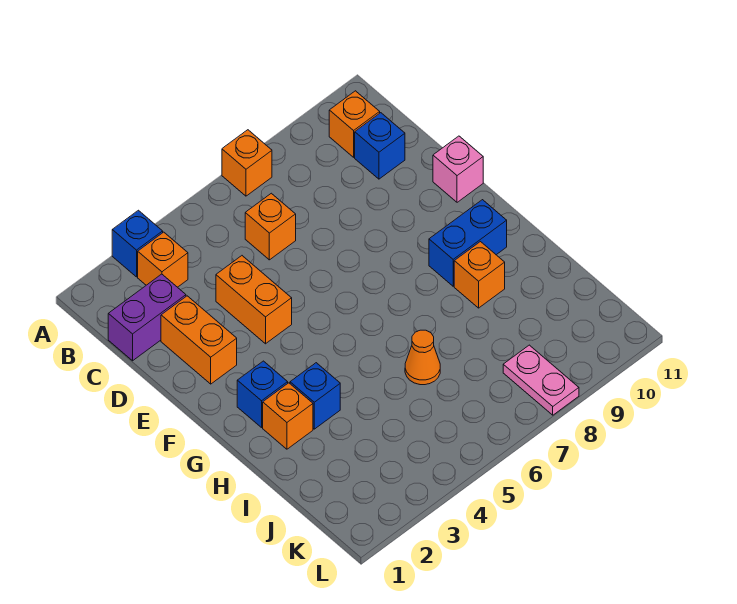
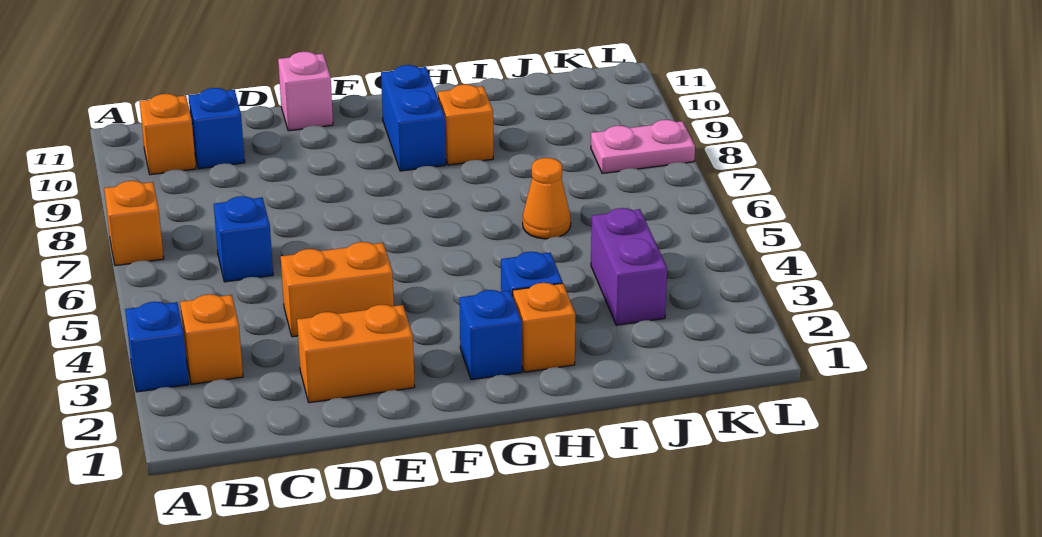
purple 1x2 brick [108,274,186,361] -> purple 1x2 brick moved to [591,208,667,325]
orange 1x1 brick [245,193,296,260] -> blue 1x1 brick [214,196,273,282]

